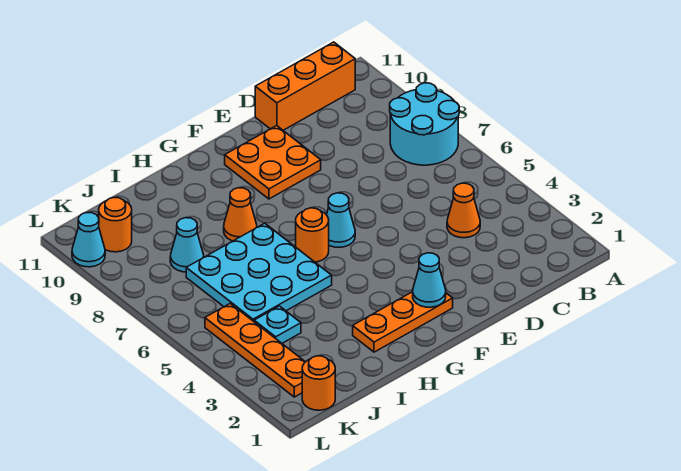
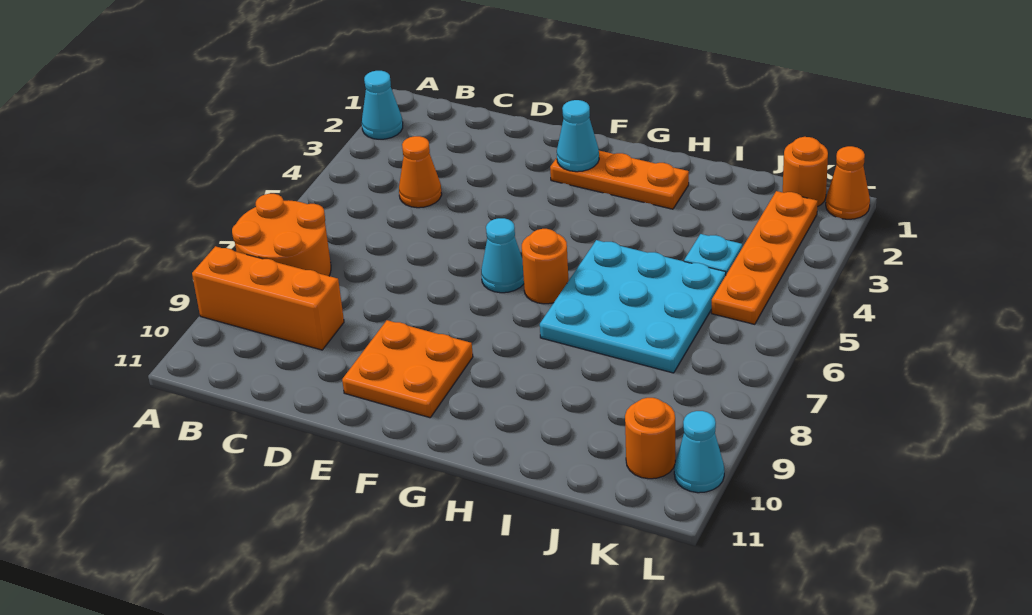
cyan 2x2 round brick [390,83,459,165] -> orange 2x2 round brick [232,194,331,276]
orange 1x3 brick [255,42,355,130] -> orange 1x3 brick moved to [192,246,344,350]
orange 1x1 cone [224,188,257,241] -> orange 1x1 cone moved to [826,146,870,219]
cyan 1x1 cone [170,218,204,272] -> cyan 1x1 cone moved to [362,71,403,139]

